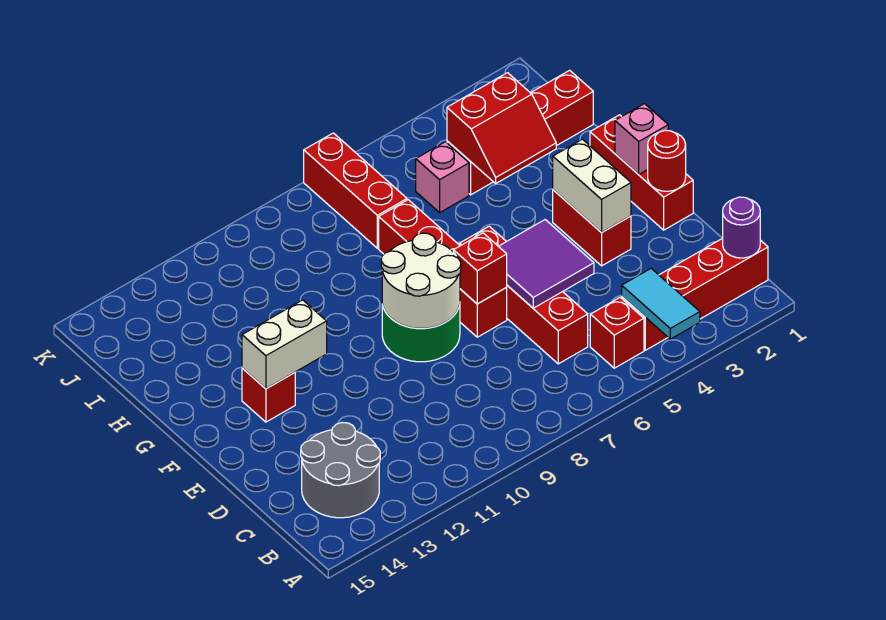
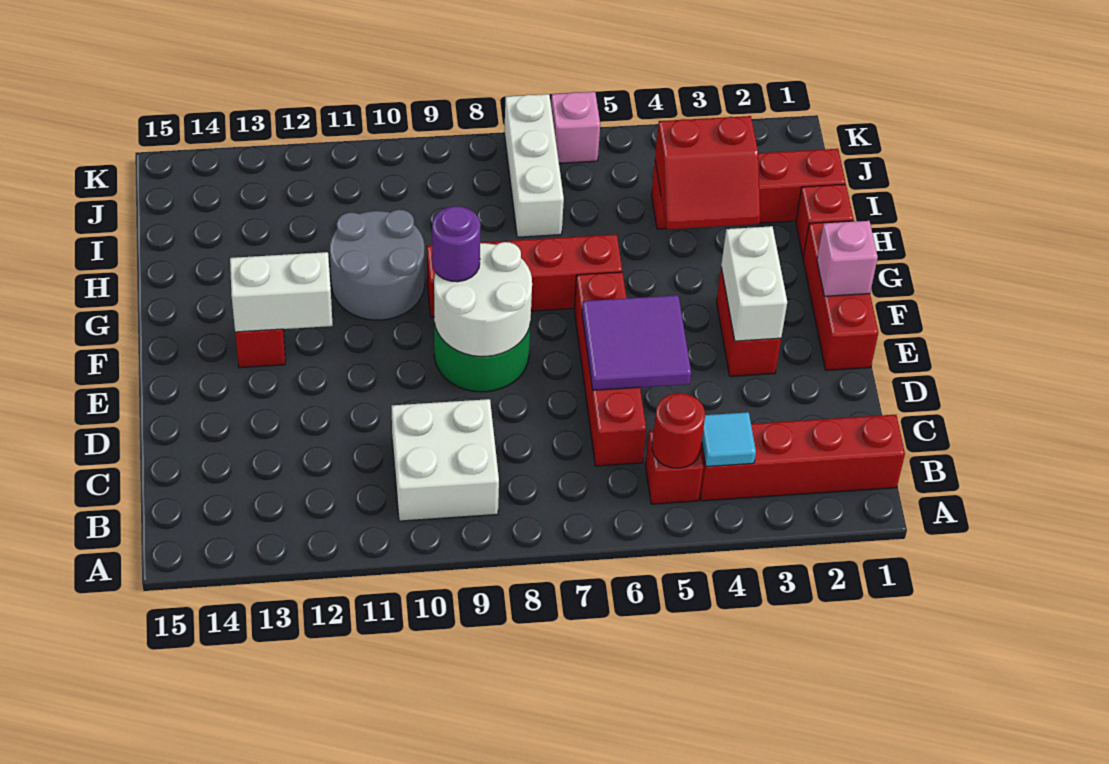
cyan 1x2 tile [622,269,700,339] -> cyan 1x1 tile [702,412,756,467]
purple 1x1 round brick [723,197,760,258] -> purple 1x1 round brick moved to [432,206,481,282]
none -> white 2x2 brick [392,399,499,521]
grey 2x2 round brick [301,423,380,518] -> grey 2x2 round brick moved to [330,210,425,320]
red 1x1 round brick [648,130,686,191] -> red 1x1 round brick moved to [652,393,705,468]
red 1x4 brick [379,200,507,337] -> red 1x4 brick turned to [427,234,622,317]
red 1x1 brick [453,233,507,304] -> red 1x1 brick moved to [796,184,854,256]
pink 1x1 brick [416,142,469,213] -> pink 1x1 brick moved to [551,92,600,163]
red 1x3 brick [304,133,407,248] -> white 1x3 brick [504,94,564,237]

